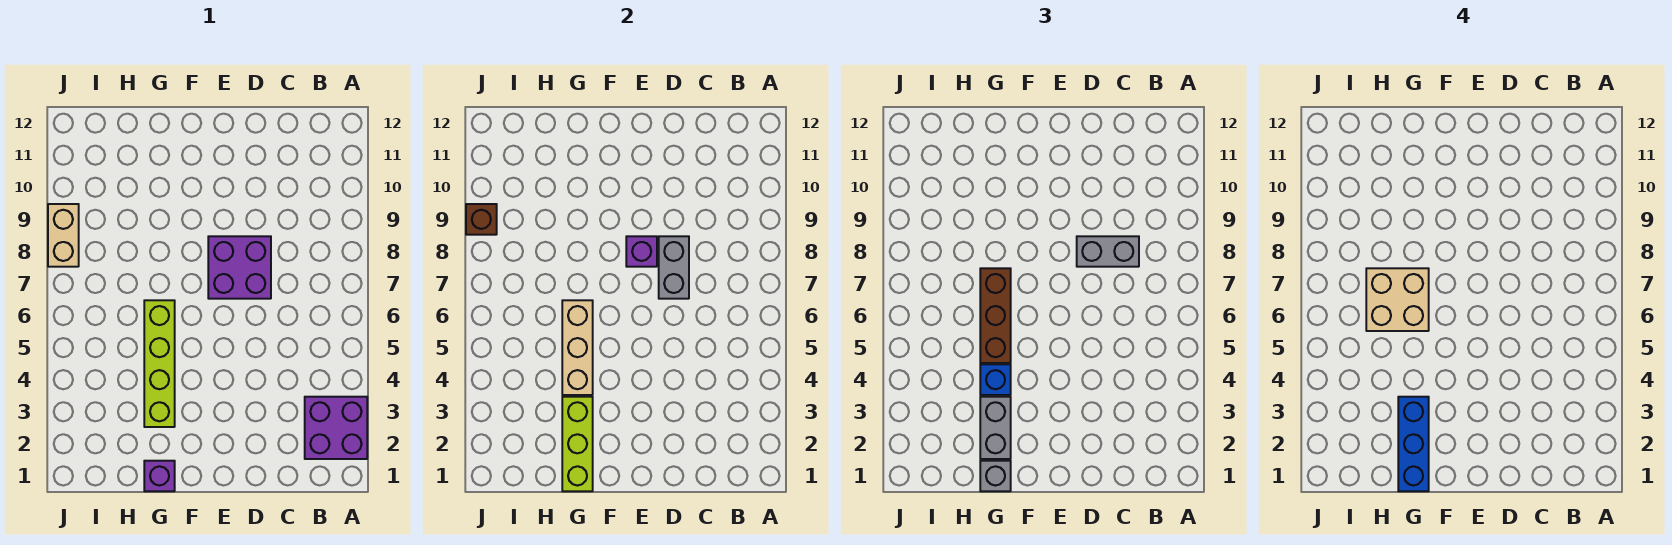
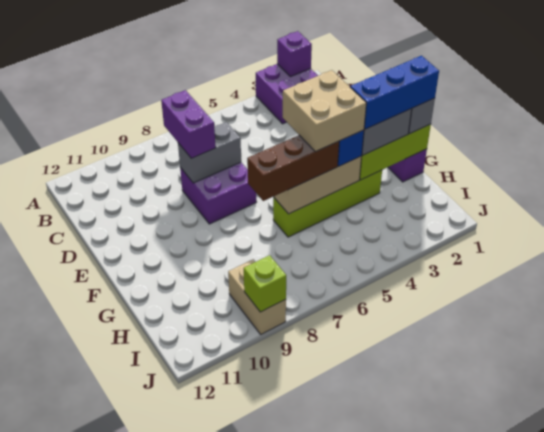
grey 1x2 brick [1077,236,1139,267] -> purple 1x2 brick [161,90,216,158]
purple 1x1 brick [626,236,657,267] -> purple 1x1 brick moved to [277,31,312,77]
tan 2x2 brick [1366,268,1429,331] -> tan 2x2 brick moved to [283,70,366,152]
tan 1x2 brick [48,204,79,267] -> tan 1x2 brick turned to [228,259,286,334]
brown 1x1 brick [466,204,497,235] -> lime 1x1 brick [244,255,286,312]

